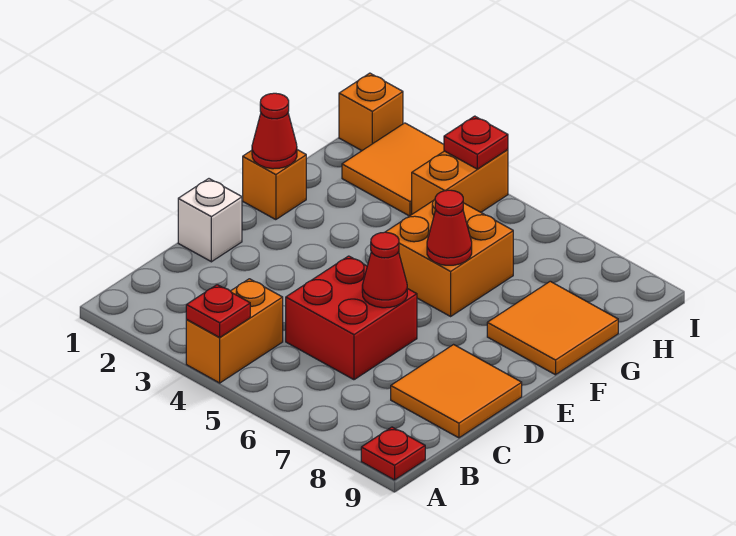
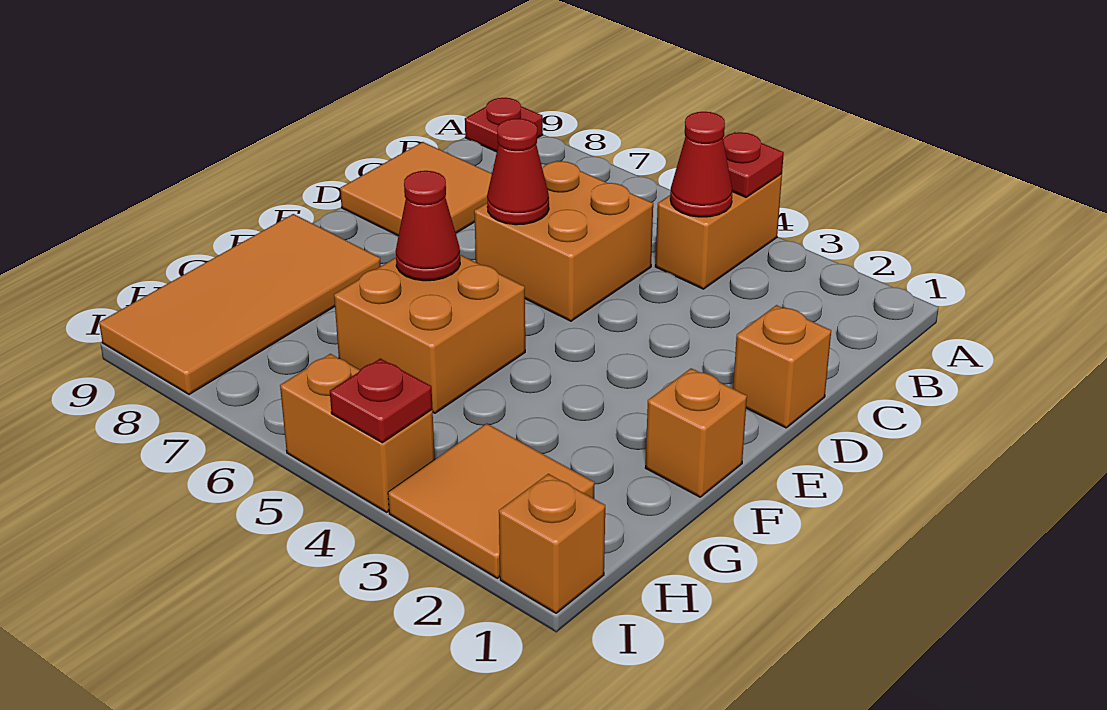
red 2x2 brick [286,256,417,380] -> orange 2x2 brick [474,161,653,321]
white 1x1 brick [178,179,242,262] -> orange 1x1 brick [733,305,831,428]
red 1x1 cone [252,93,297,169] -> red 1x1 cone moved to [670,112,733,217]
orange 2x2 tile [487,281,618,375] -> orange 2x4 tile [99,214,381,395]
orange 1x2 brick [412,150,508,214] -> orange 1x2 brick turned to [280,354,435,512]

